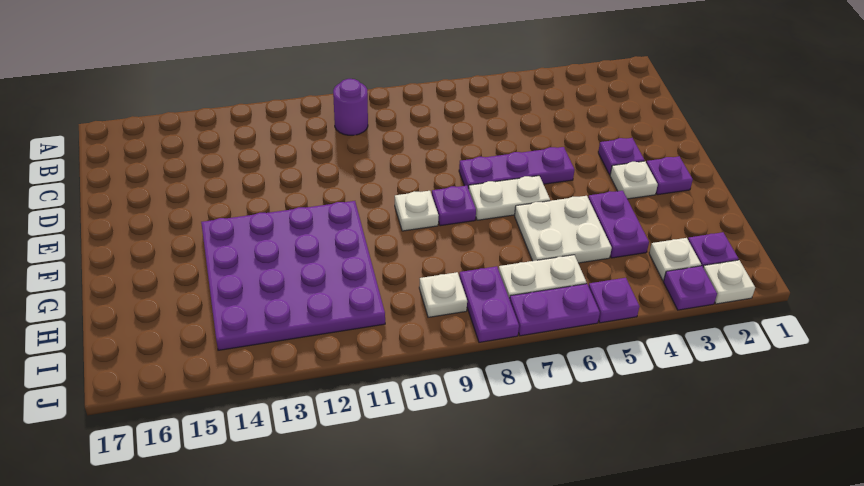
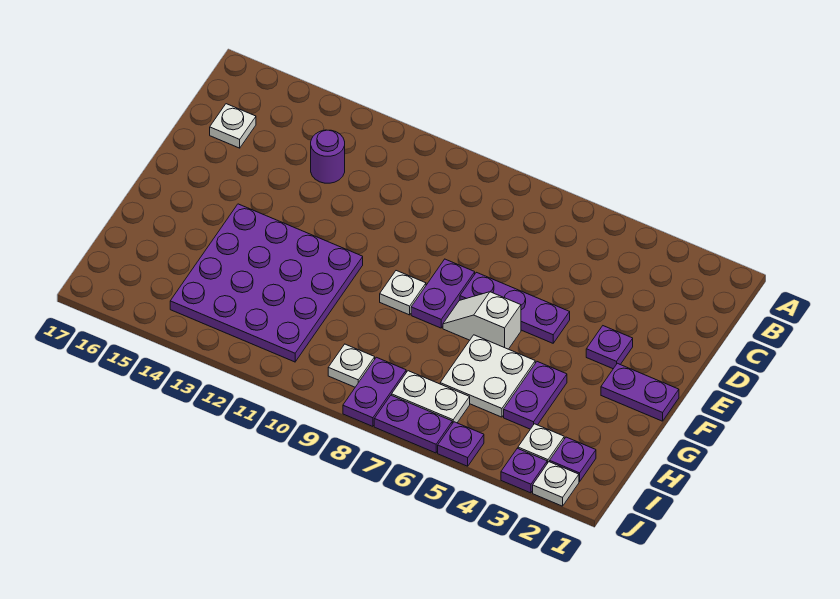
purple 1x1 round brick [333,79,368,135] -> purple 1x1 round brick moved to [311,130,345,183]
purple 1x1 plate [646,156,693,195] -> purple 1x2 plate [601,363,679,421]
white 1x1 plate [610,161,658,199] -> white 1x1 plate moved to [210,104,256,148]
white 1x2 plate [469,176,550,220] -> white 1x2 slope [443,292,521,349]
purple 1x1 plate [432,186,476,226] -> purple 1x2 plate [411,259,475,328]

